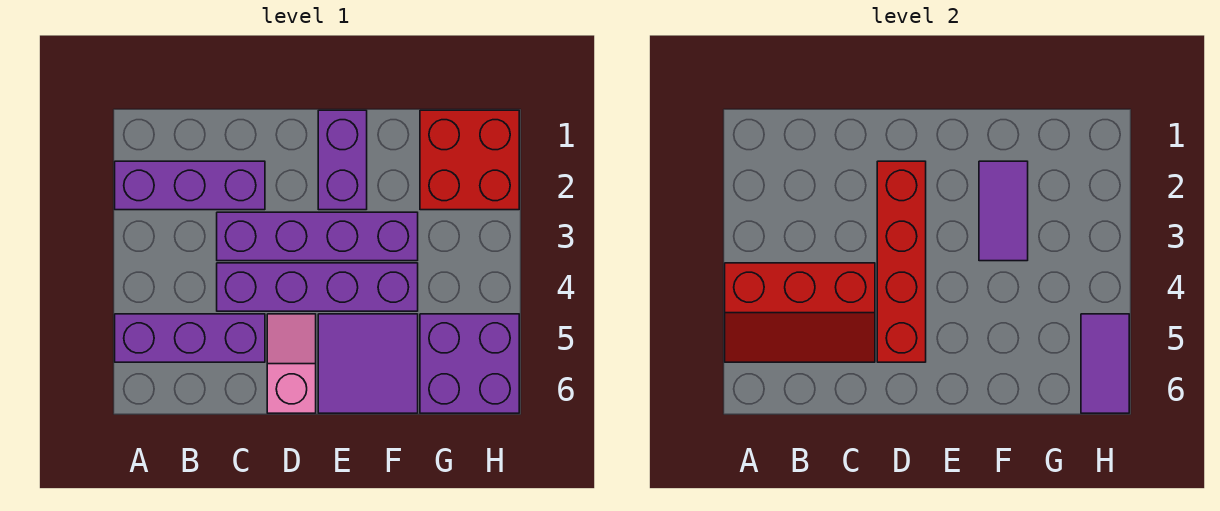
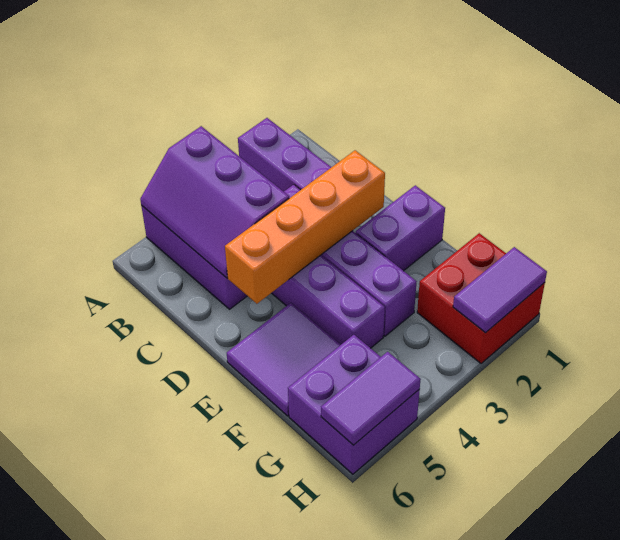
red 2x3 slope [725,263,875,362] -> purple 2x3 slope [140,126,289,278]
red 1x4 brick [877,161,926,362] -> orange 1x4 brick [225,150,385,304]
pink 1x2 slope [267,314,316,413] -> none
purple 1x2 tile [979,161,1028,261] -> purple 1x2 tile moved to [453,247,547,333]

